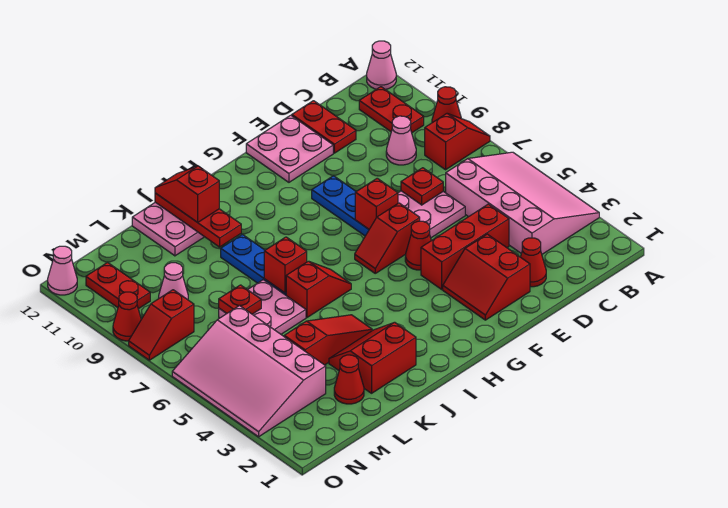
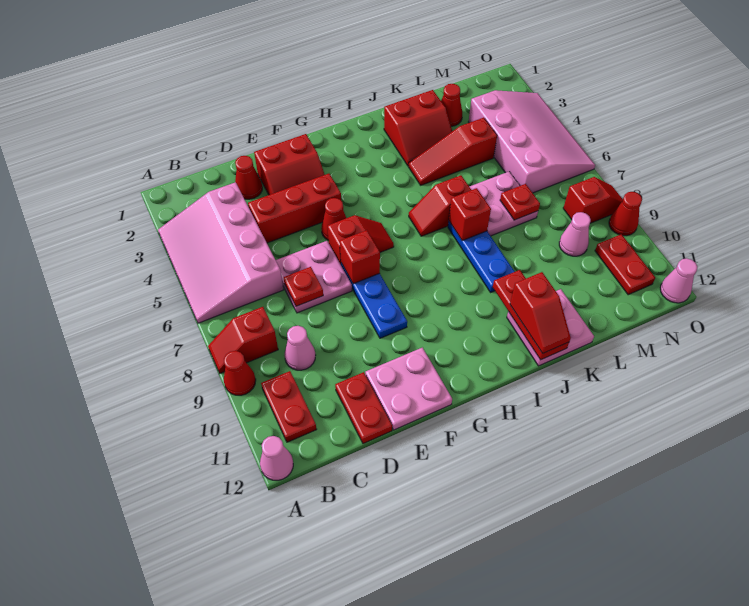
red 2x2 slope [443,234,530,320] -> red 2x2 slope turned to [254,134,325,195]

